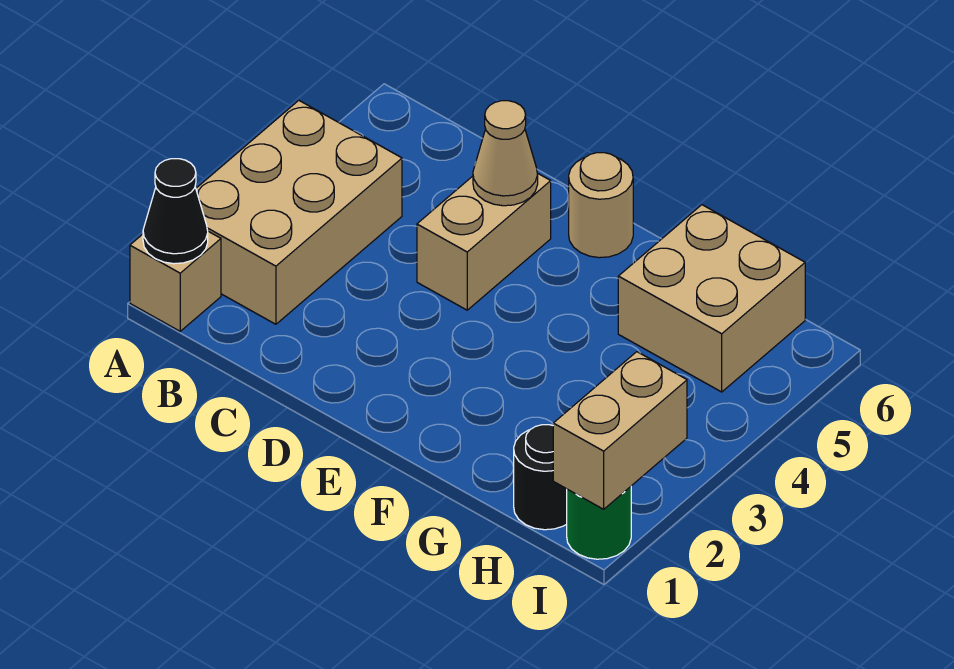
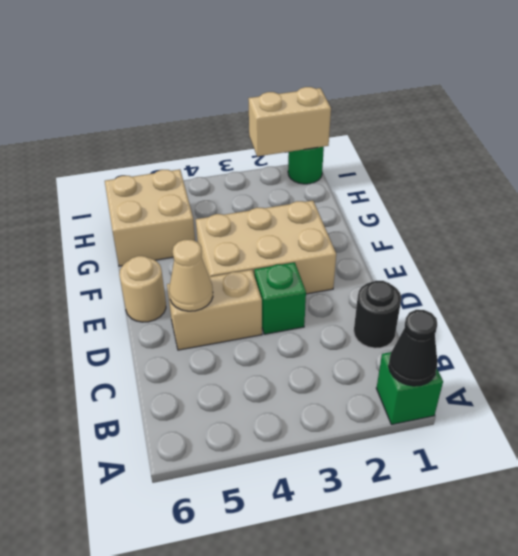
tan 1x1 brick [130,231,221,331] -> green 1x1 brick [376,352,443,425]
tan 2x3 brick [196,101,402,324] -> tan 2x3 brick moved to [196,201,336,294]
none -> green 1x1 brick [254,262,306,334]
black 1x1 round brick [514,425,567,530] -> black 1x1 round brick moved to [354,281,401,348]

